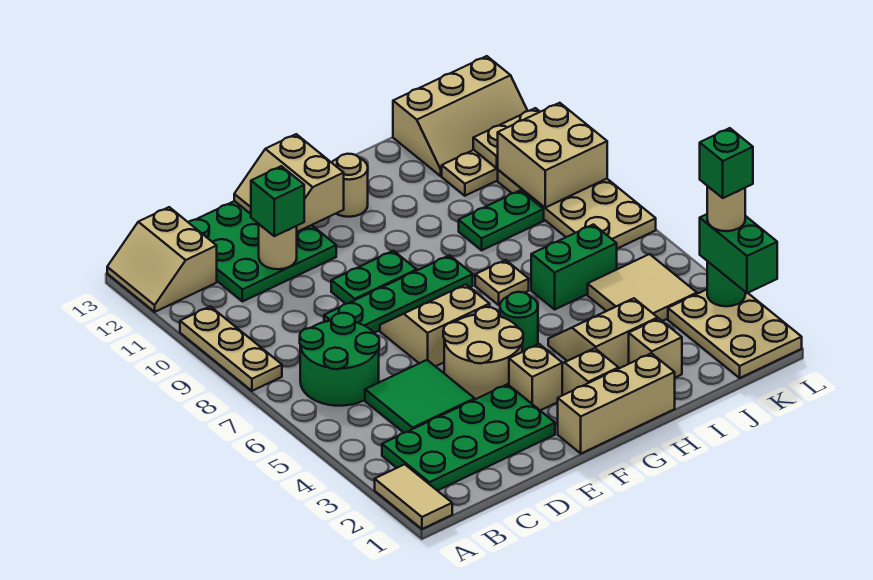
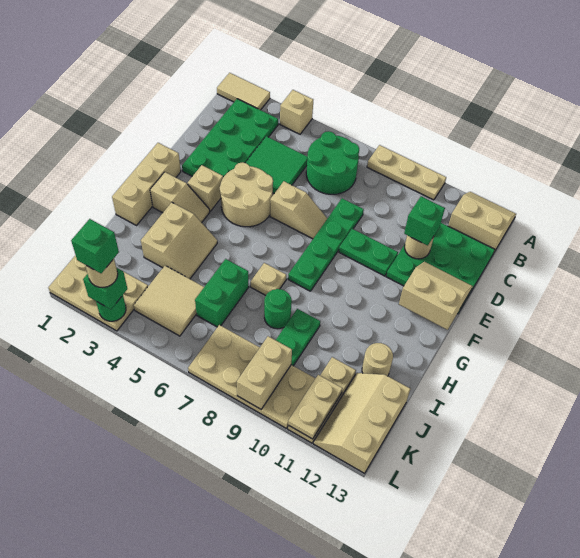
tan 2x2 slope [380,284,490,366] -> tan 1x2 slope [270,181,327,239]
green 1x2 plate [331,251,417,304] -> green 1x2 plate turned to [339,229,398,276]
green 1x1 round brick [500,292,538,352] -> green 1x1 round brick moved to [264,289,292,329]
tan 1x1 round brick [332,154,368,217] -> tan 1x1 round brick moved to [362,343,393,376]
tan 1x1 brick [629,319,682,377] -> tan 1x1 brick moved to [280,90,313,134]
tan 2x2 brick [498,103,607,208] -> tan 1x2 brick [237,336,292,409]
green 1x2 brick [700,214,777,293] -> green 1x1 brick [83,267,127,309]

